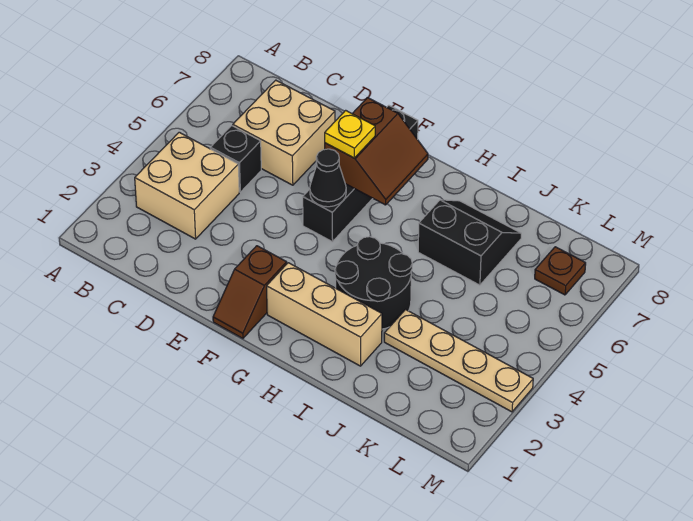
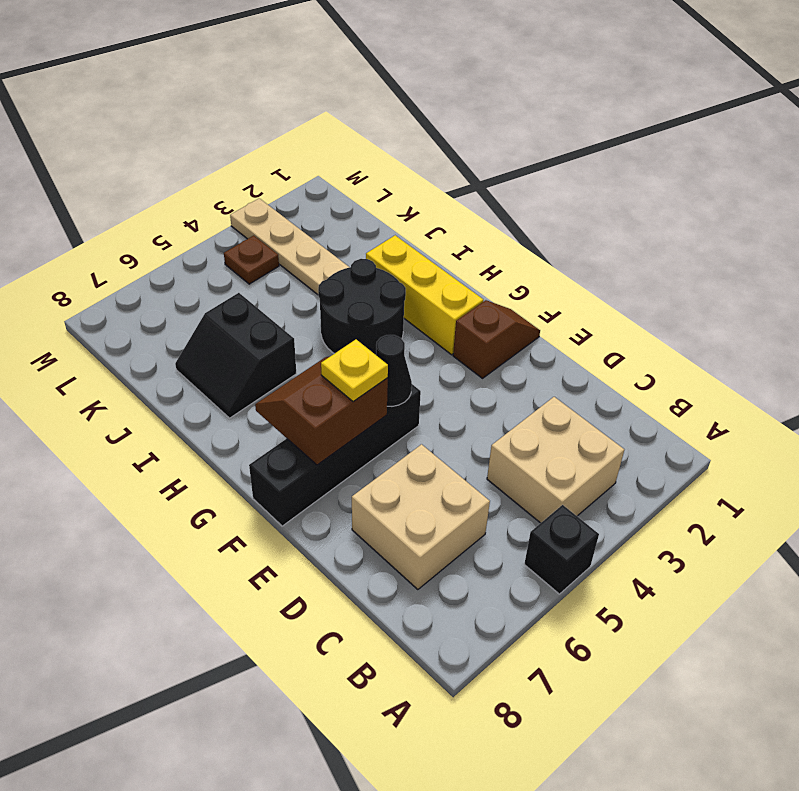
black 1x1 brick [210,126,261,192] -> black 1x1 brick moved to [524,505,599,594]
tan 1x3 brick [267,263,382,366] -> yellow 1x3 brick [366,235,483,355]
brown 1x1 plate [535,247,586,295] -> brown 1x1 plate moved to [224,235,279,284]

